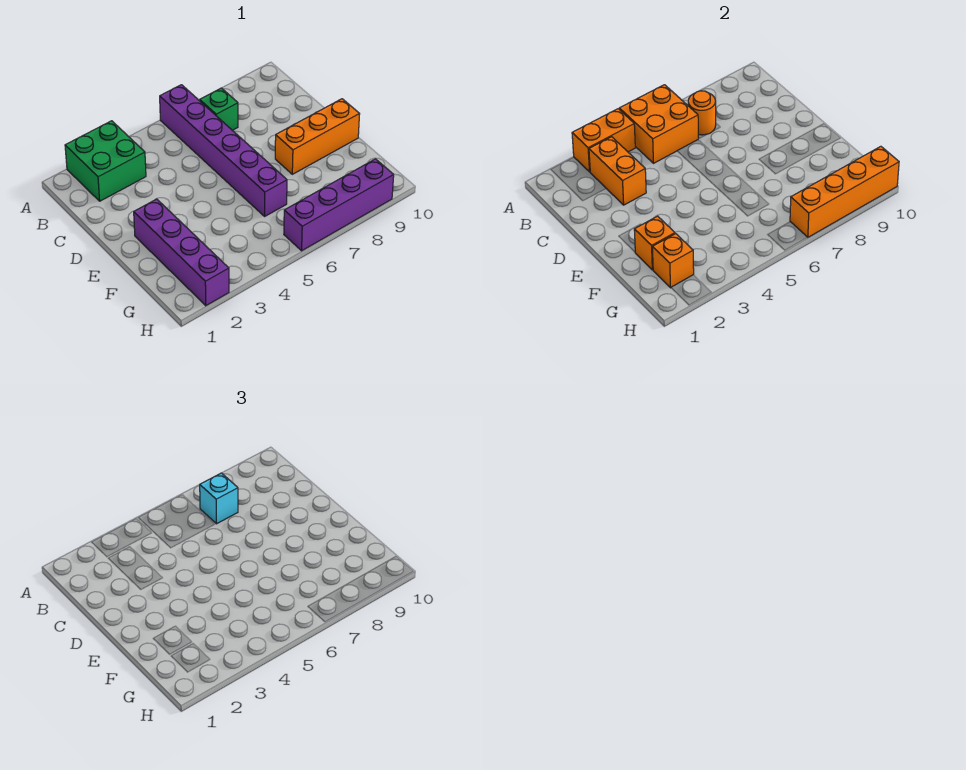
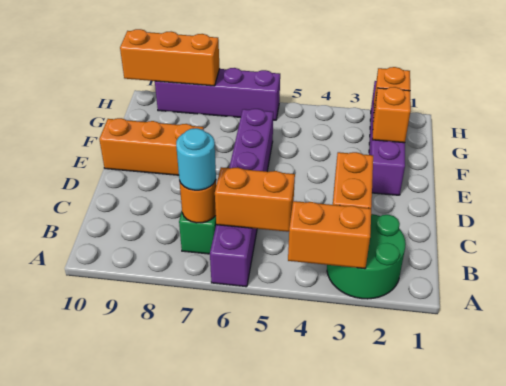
green 2x2 brick [65,121,146,201] -> green 2x2 round brick [327,214,406,299]
orange 2x2 brick [619,85,698,163] -> orange 1x2 brick [215,167,295,232]
cyan 1x1 brick [200,473,238,524] -> cyan 1x1 round brick [176,128,216,190]
orange 1x4 brick [790,146,899,237] -> orange 1x3 brick [120,29,220,86]

